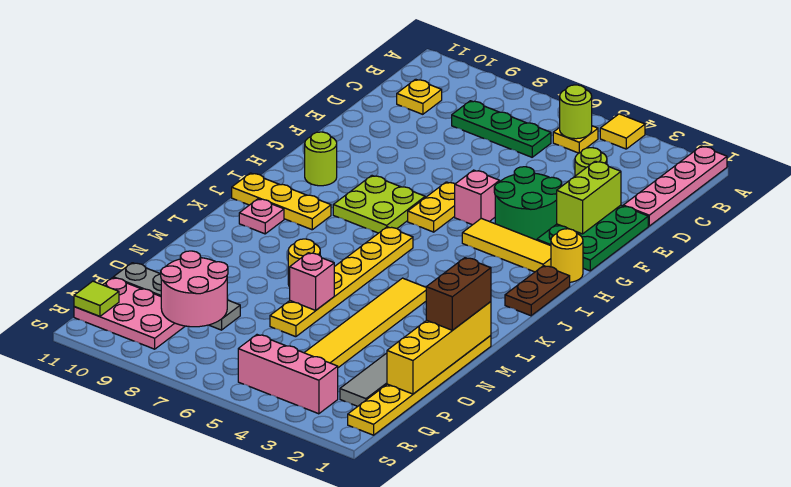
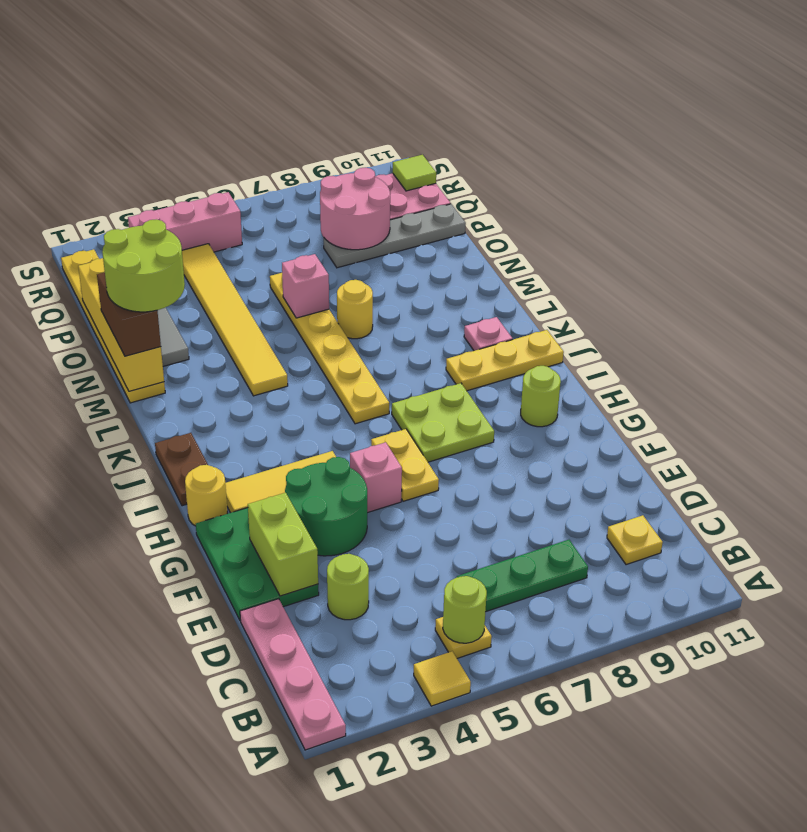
none -> lime 2x2 round brick [102,219,185,312]

